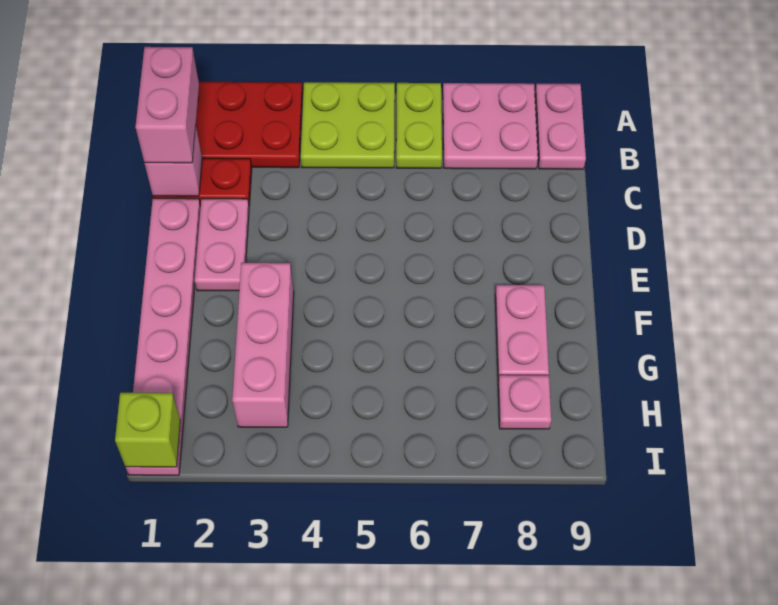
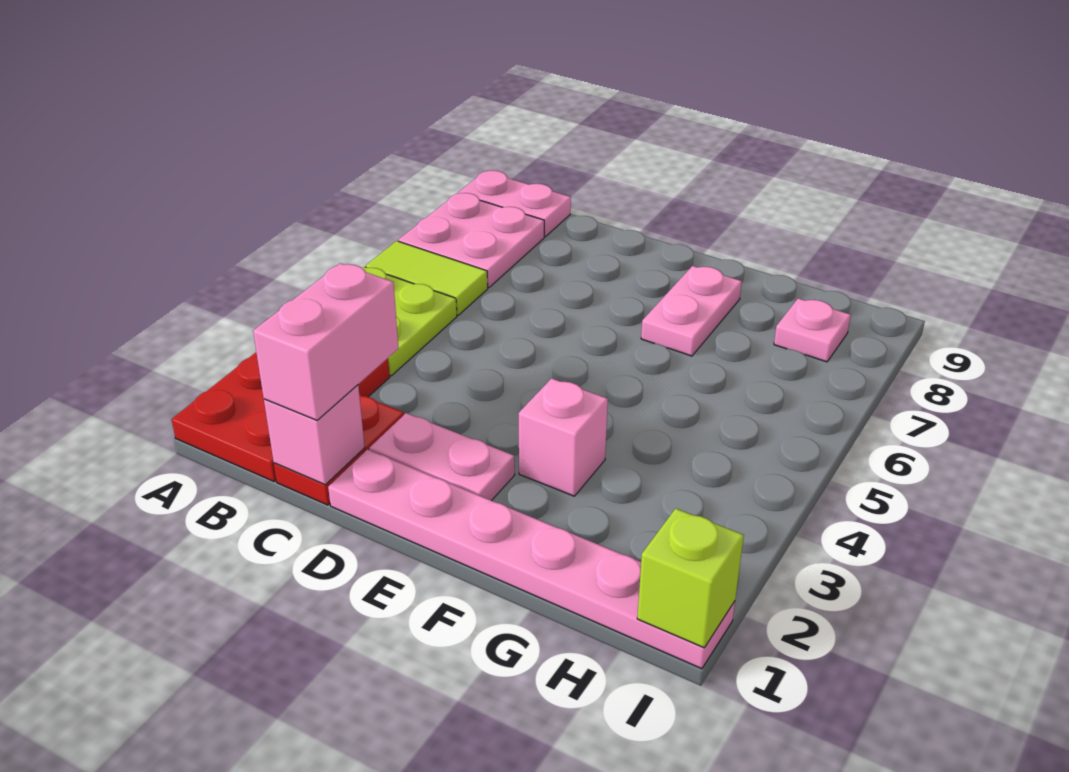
lime 1x2 plate [396,83,442,168] -> lime 1x2 tile [366,241,488,315]
pink 1x2 brick [135,47,199,163] -> pink 1x2 brick turned to [253,263,399,420]
pink 1x3 brick [232,263,294,427] -> pink 1x1 brick [519,378,608,496]
pink 1x2 plate [495,285,549,381] -> pink 1x2 plate turned to [641,266,742,356]

